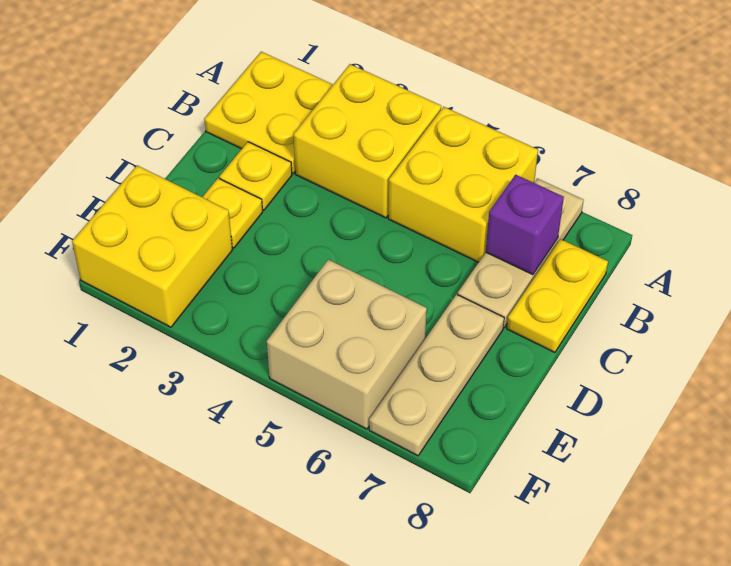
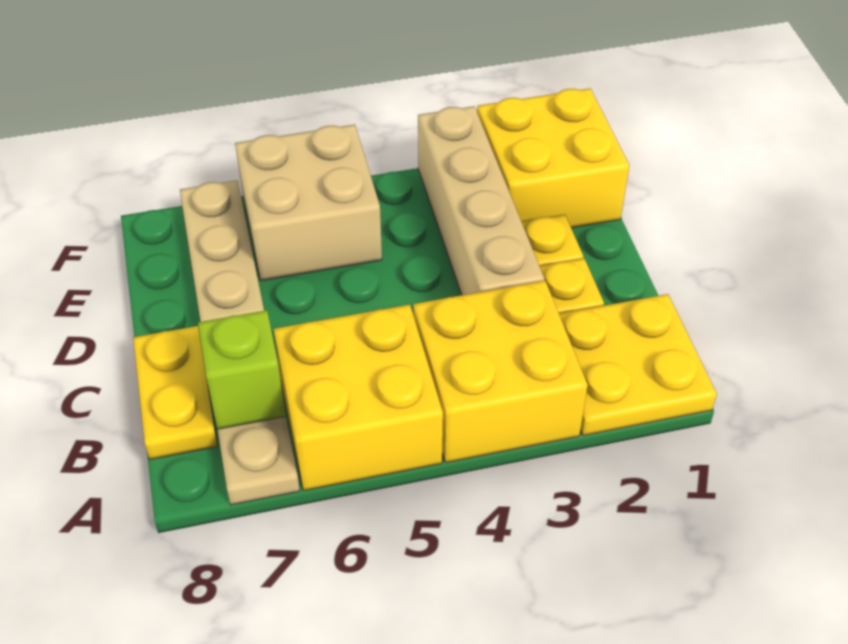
purple 1x1 brick [486,175,564,275] -> lime 1x1 brick [198,310,286,429]
none -> tan 1x4 brick [418,106,544,295]

